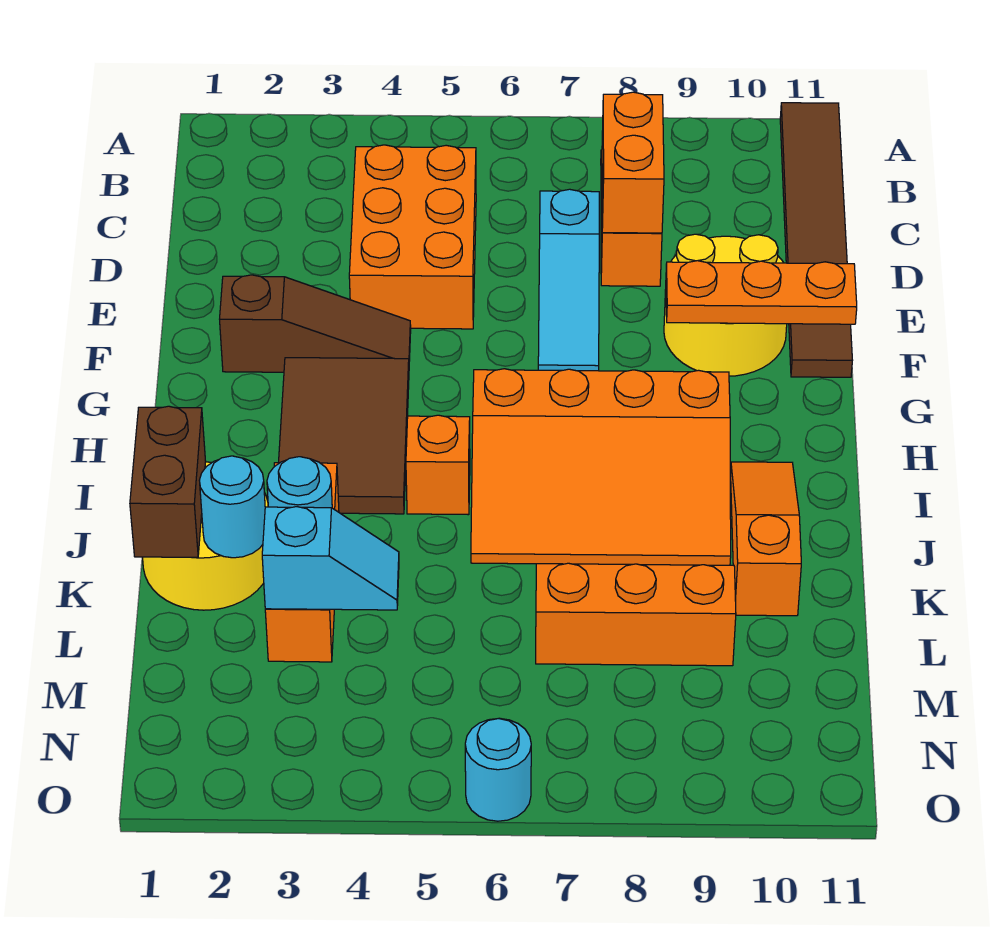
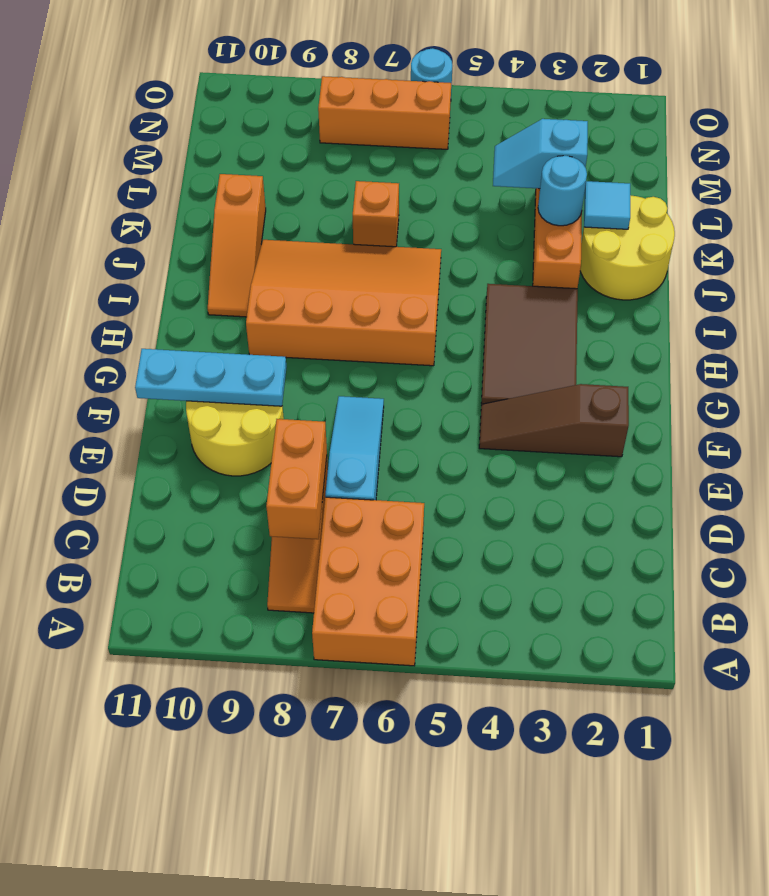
brown 1x6 tile [780,103,852,377] -> none
orange 2x3 brick [349,145,476,329] -> orange 2x3 brick moved to [312,497,424,666]
orange 1x3 plate [666,261,857,324] -> cyan 1x3 plate [135,349,287,406]
orange 1x1 brick [406,415,470,515] -> orange 1x1 brick moved to [353,181,399,247]
brown 1x2 brick [130,406,206,558] -> none
cyan 1x1 round brick [199,456,265,558] -> cyan 1x1 tile [584,181,630,229]
orange 1x3 brick [536,563,736,666] -> orange 1x3 brick moved to [318,76,451,149]

